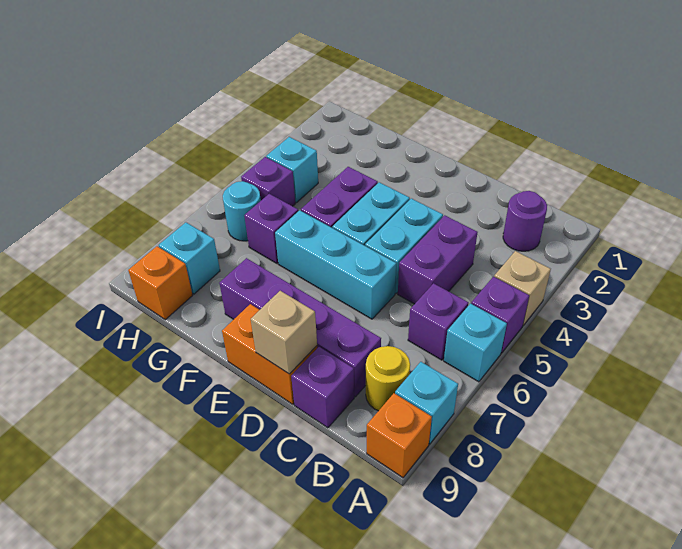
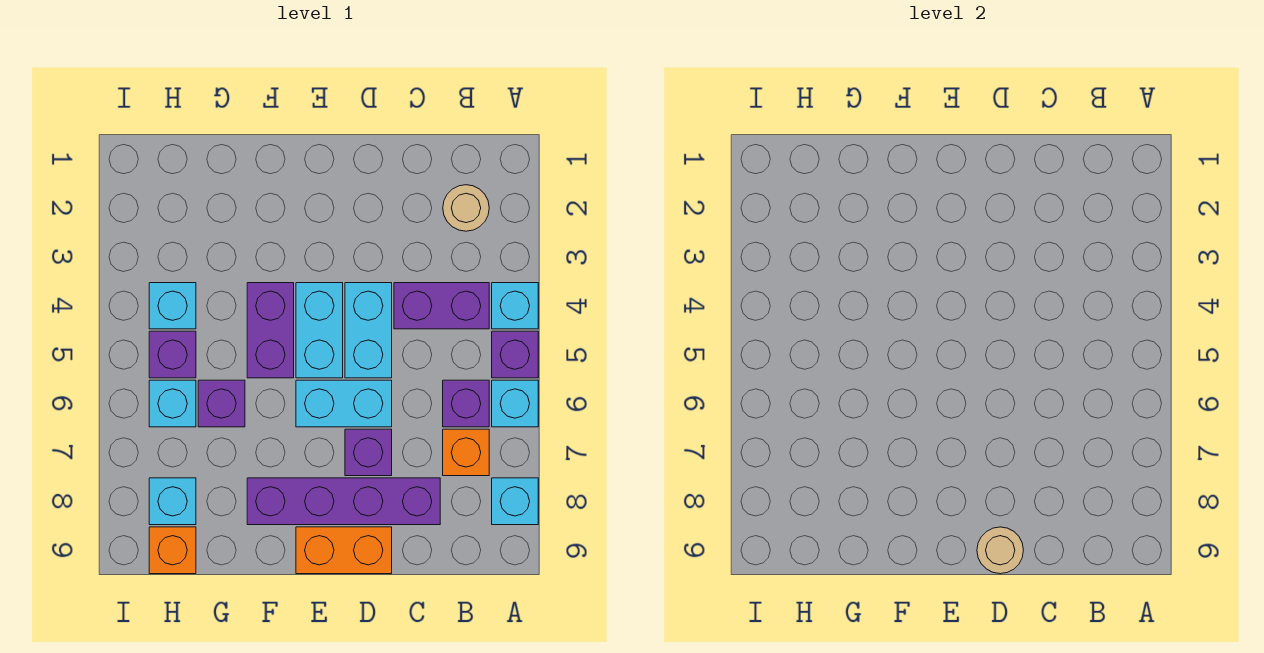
tan 1x1 brick [494,251,551,325] -> cyan 1x1 brick [492,283,538,329]
orange 1x1 brick [367,393,432,478] -> orange 1x1 brick moved to [443,429,489,476]
purple 1x1 round brick [503,191,547,251] -> tan 1x1 round brick [443,185,489,231]
yellow 1x1 round brick [366,346,410,411] -> none
purple 1x2 brick [398,215,478,304] -> purple 1x2 brick turned to [394,283,489,329]
purple 1x1 brick [291,347,354,428] -> purple 1x1 brick moved to [345,429,392,476]
cyan 1x3 brick [275,210,396,319] -> cyan 1x2 brick [296,380,392,427]
tan 1x1 brick [251,291,317,374] -> tan 1x1 round brick [977,527,1024,574]
cyan 1x1 round brick [223,181,261,241] -> cyan 1x1 brick [149,380,196,427]

